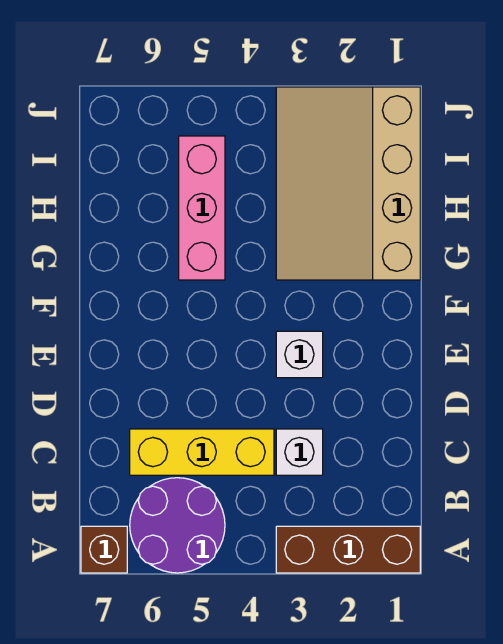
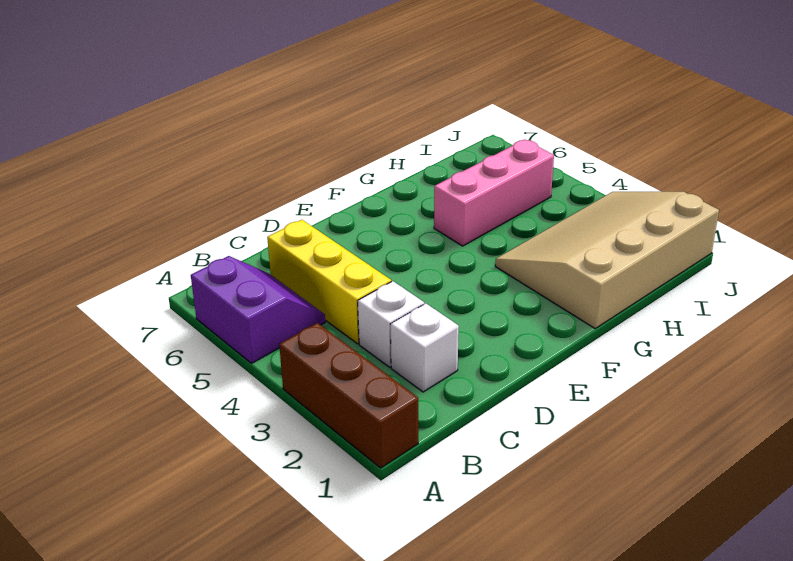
purple 2x2 round brick [130,478,225,573] -> purple 2x2 slope [191,256,325,363]
brown 1x1 brick [81,526,127,573] -> none
white 1x1 brick [276,331,323,378] -> white 1x1 brick moved to [391,303,459,392]

